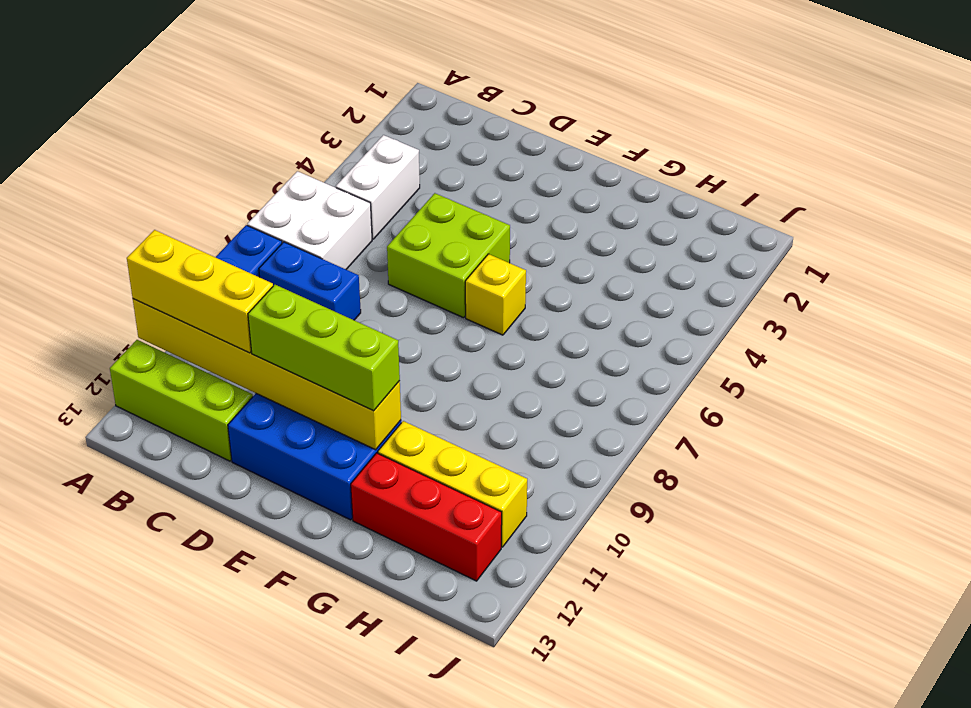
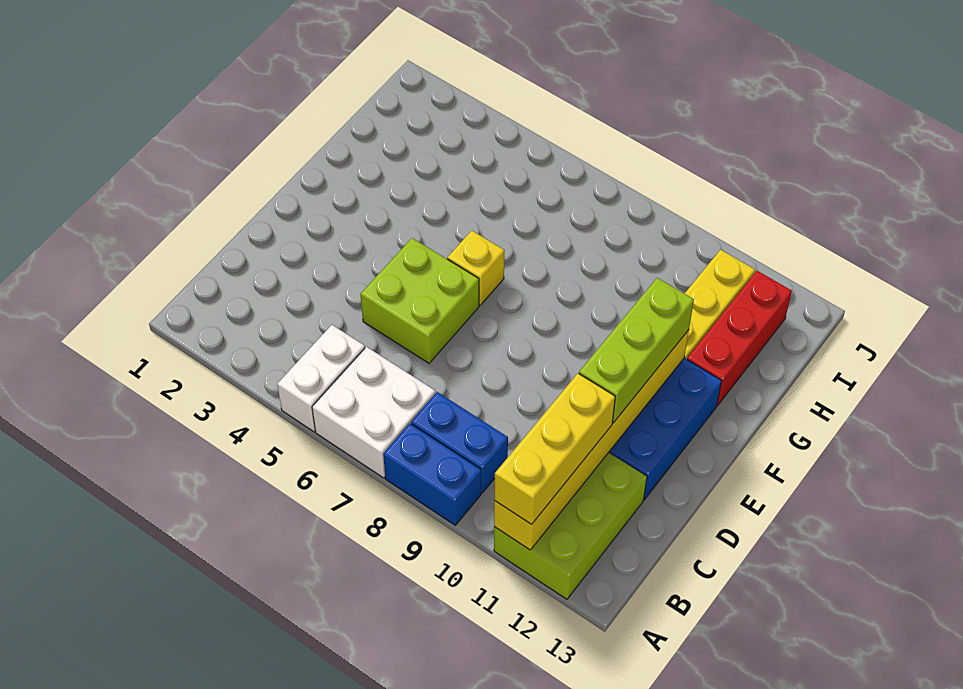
lime 1x3 brick [110,340,253,461] -> lime 2x3 brick [494,453,647,599]
white 1x2 brick [336,135,420,239] -> white 1x2 brick turned to [277,325,365,432]
blue 1x2 brick [259,242,361,320] -> blue 1x2 brick turned to [411,392,508,493]

